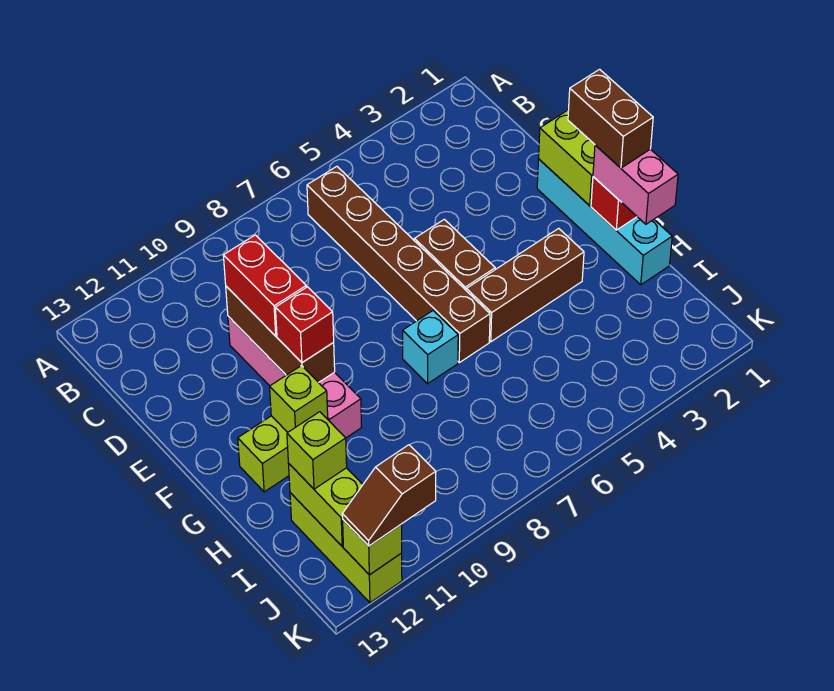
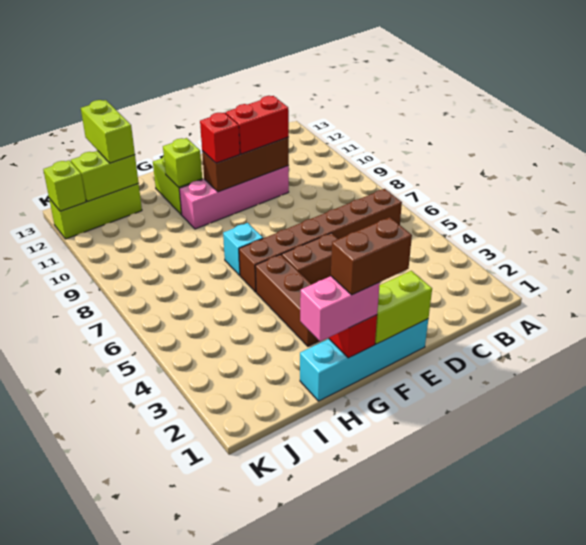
lime 1x1 brick [287,412,347,489] -> lime 1x2 brick [81,100,135,163]
brown 1x2 slope [342,445,436,546] -> none

